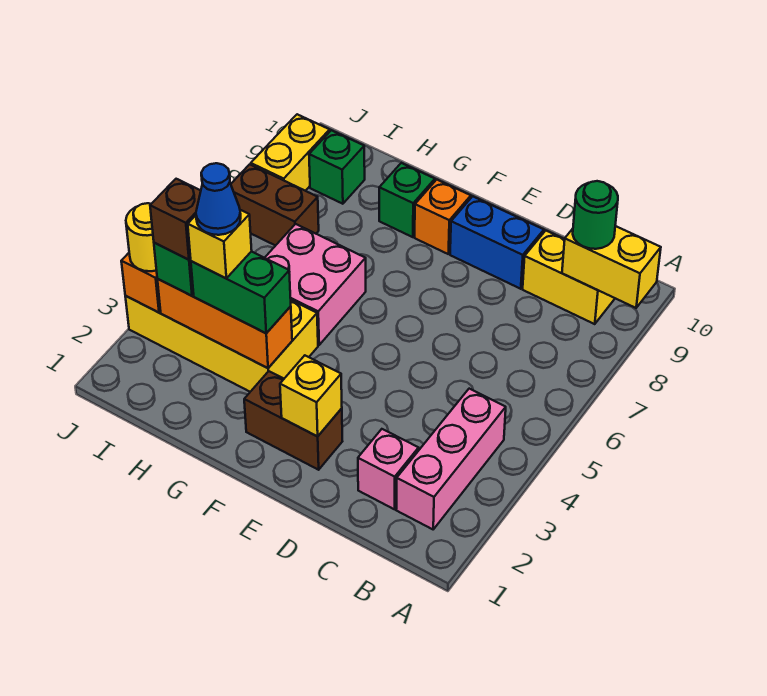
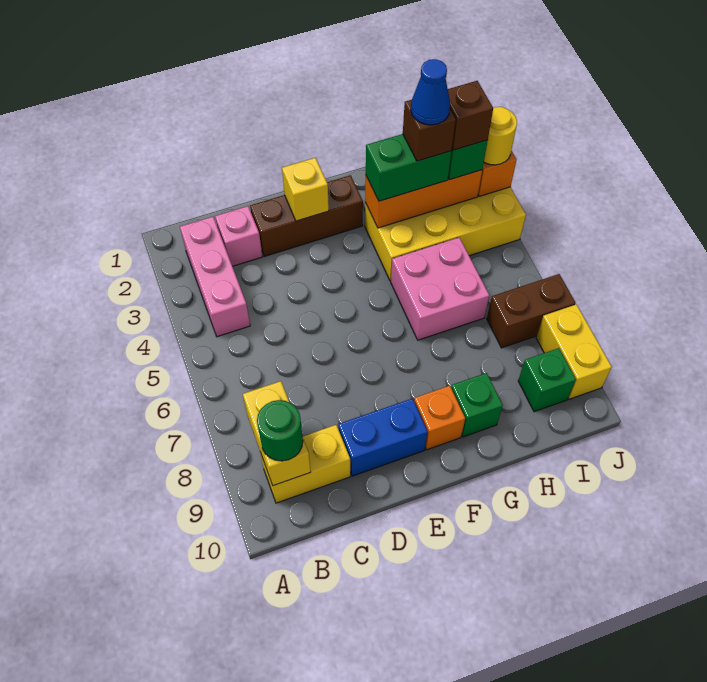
yellow 1x2 brick [562,226,661,308] -> yellow 1x2 brick turned to [243,381,311,486]
brown 1x2 brick [244,371,342,470] -> brown 1x3 brick [250,175,363,257]
yellow 1x1 brick [188,210,252,278] -> brown 1x1 brick [403,100,456,161]

